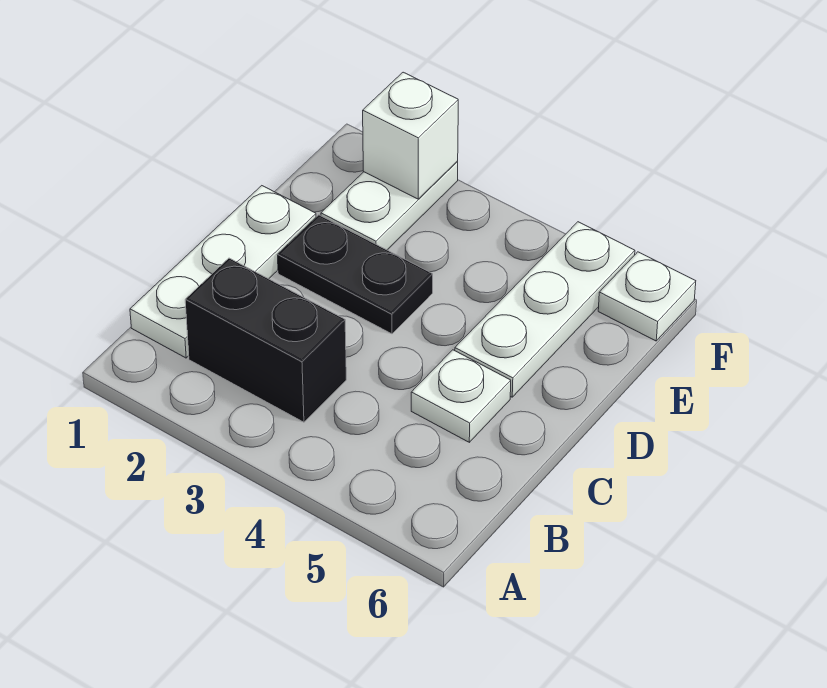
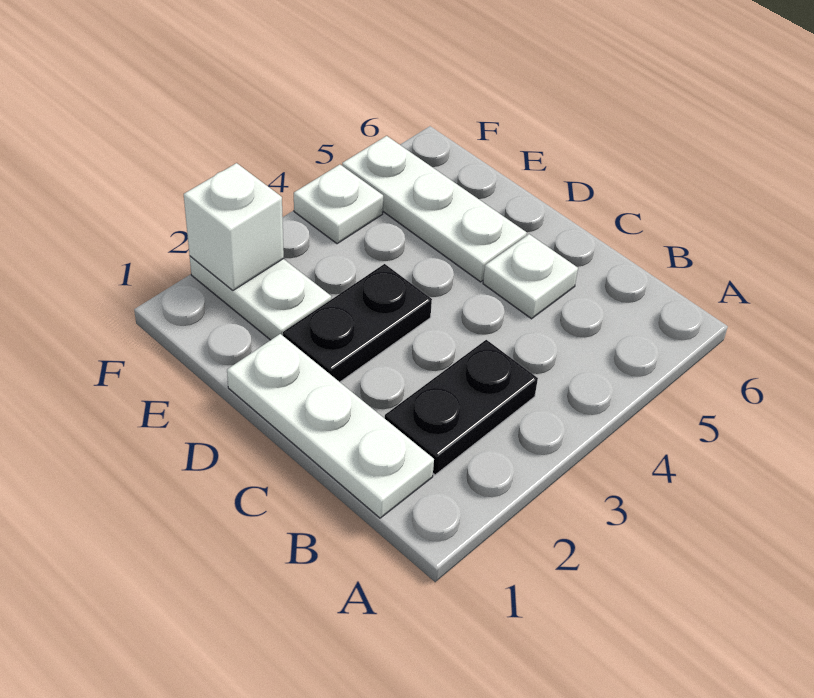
black 1x2 brick [185,258,346,422] -> black 1x2 plate [385,340,538,475]
white 1x1 plate [598,252,696,341] -> white 1x1 plate moved to [294,165,383,244]

